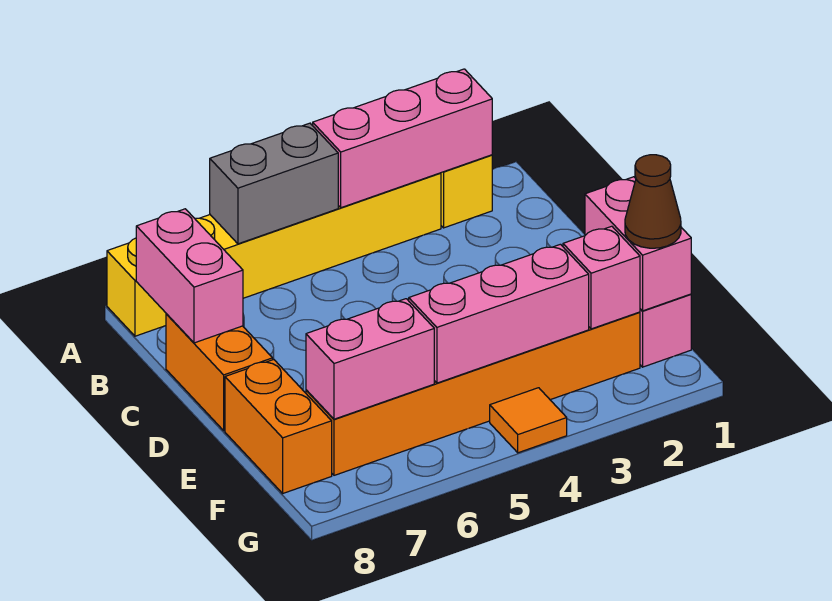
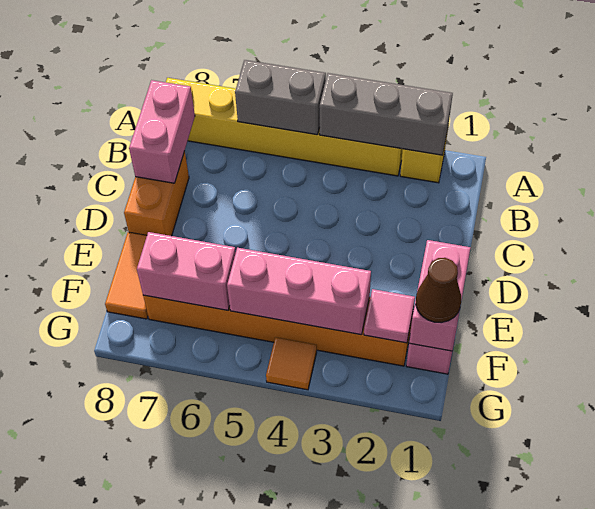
pink 1x3 brick [313,69,492,208] -> grey 1x3 brick [319,73,453,155]
orange 1x2 brick [225,360,332,493] -> orange 1x2 tile [105,232,148,319]
pink 1x1 brick [563,226,640,329] -> pink 1x1 tile [364,289,415,343]

